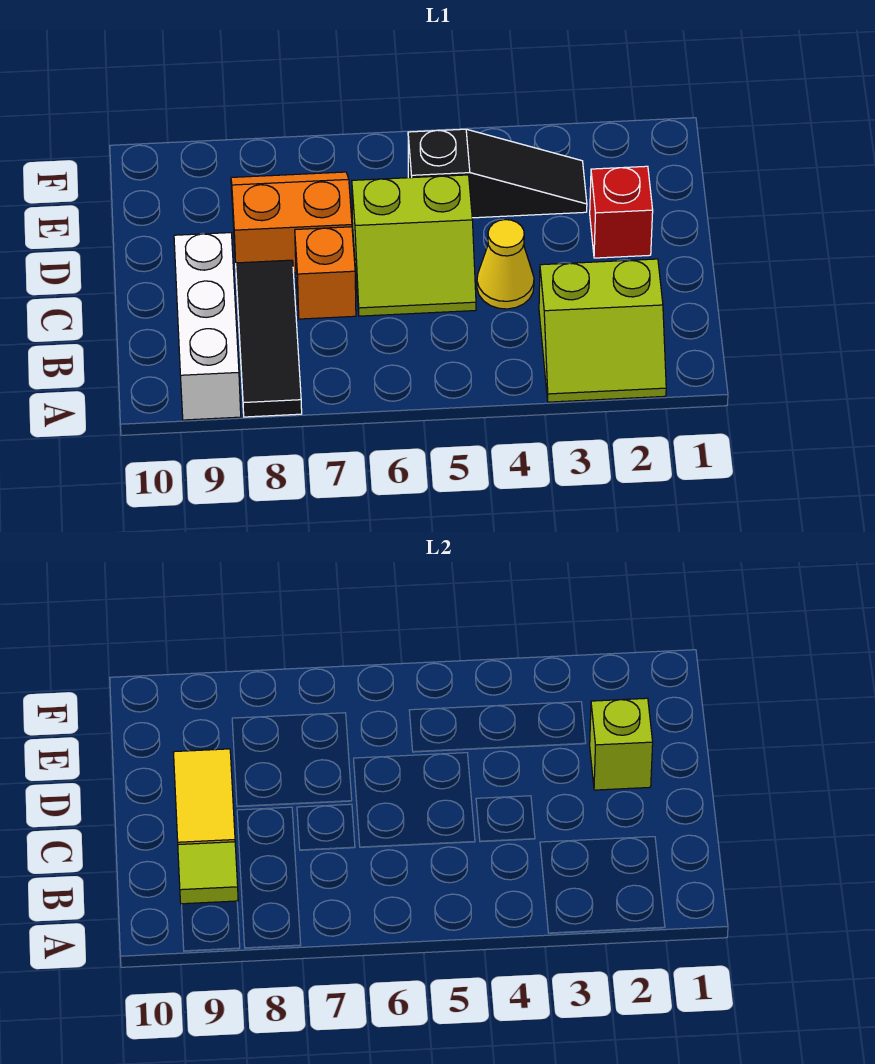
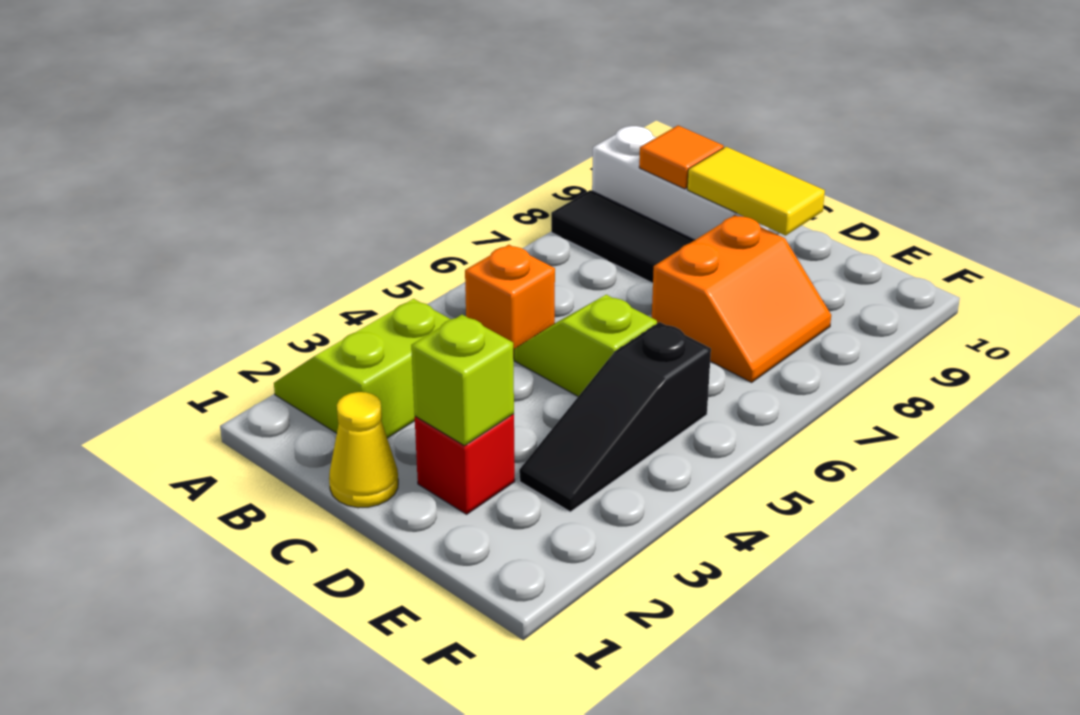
lime 1x1 tile [178,842,238,904] -> orange 1x1 tile [639,126,724,189]
yellow 1x1 cone [477,220,534,309] -> yellow 1x1 cone moved to [329,392,398,508]
lime 2x2 slope [352,175,476,316] -> lime 1x2 slope [514,295,657,396]
orange 1x1 brick [295,227,356,319] -> orange 1x1 brick moved to [465,245,555,358]

